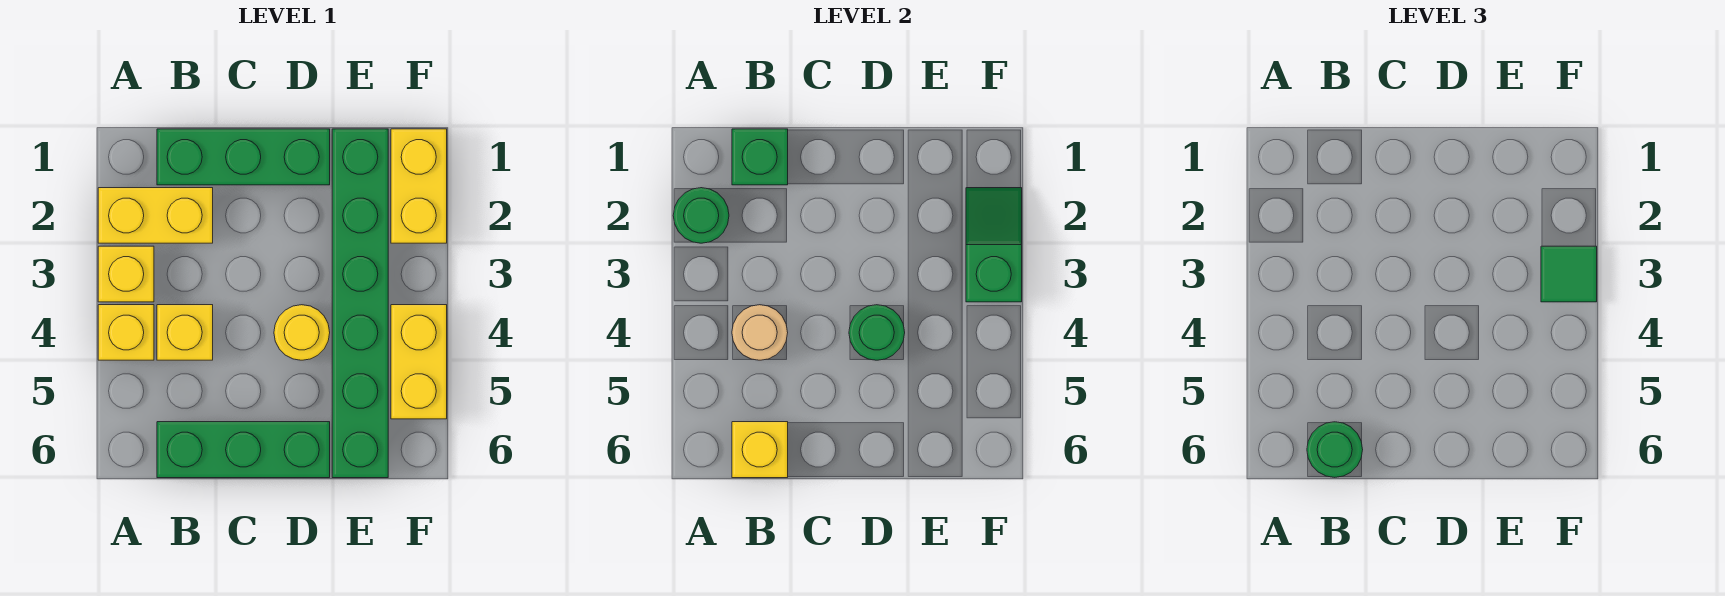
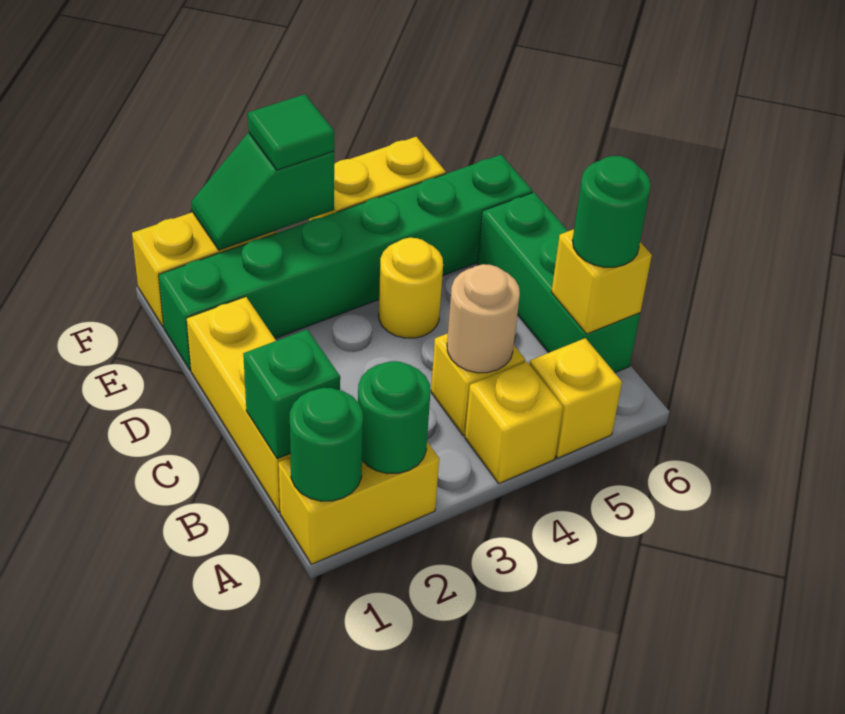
yellow 1x2 brick [98,188,213,243] -> yellow 1x2 brick turned to [279,442,439,564]
yellow 1x1 brick [98,246,154,302] -> yellow 1x1 brick moved to [529,338,622,458]
green 1x3 brick [157,129,330,185] -> yellow 1x3 brick [187,297,291,512]
green 1x1 round brick [849,305,905,360] -> green 1x1 round brick moved to [290,388,363,501]

